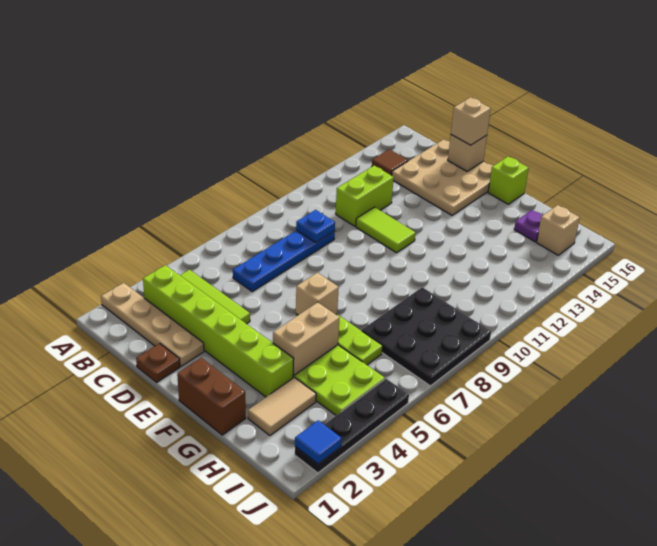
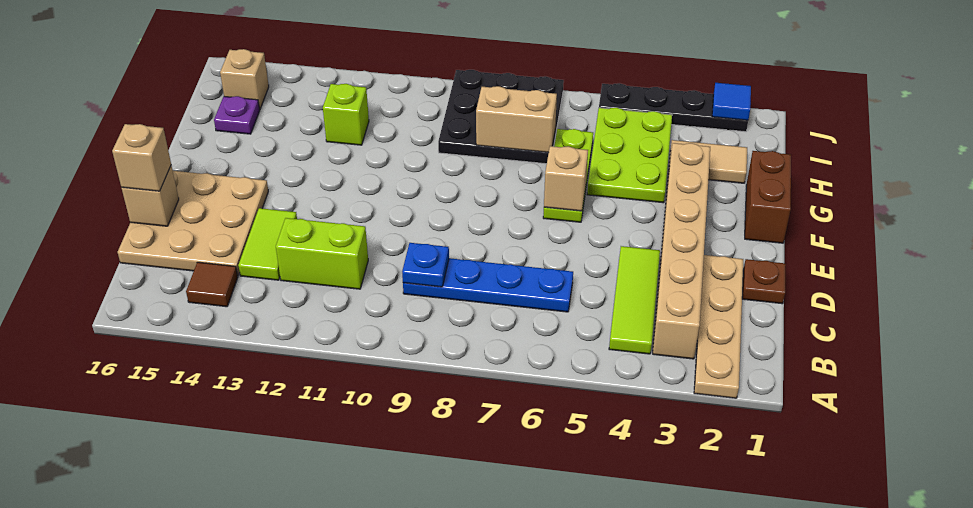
lime 1x6 brick [143,265,294,397] -> tan 1x6 brick [653,143,710,359]
lime 1x2 tile [356,207,415,253] -> lime 1x2 tile moved to [238,208,297,280]
lime 1x1 brick [488,156,529,204] -> lime 1x1 brick moved to [323,84,369,145]
tan 1x2 brick [273,302,340,375] -> tan 1x2 brick moved to [476,86,557,153]

